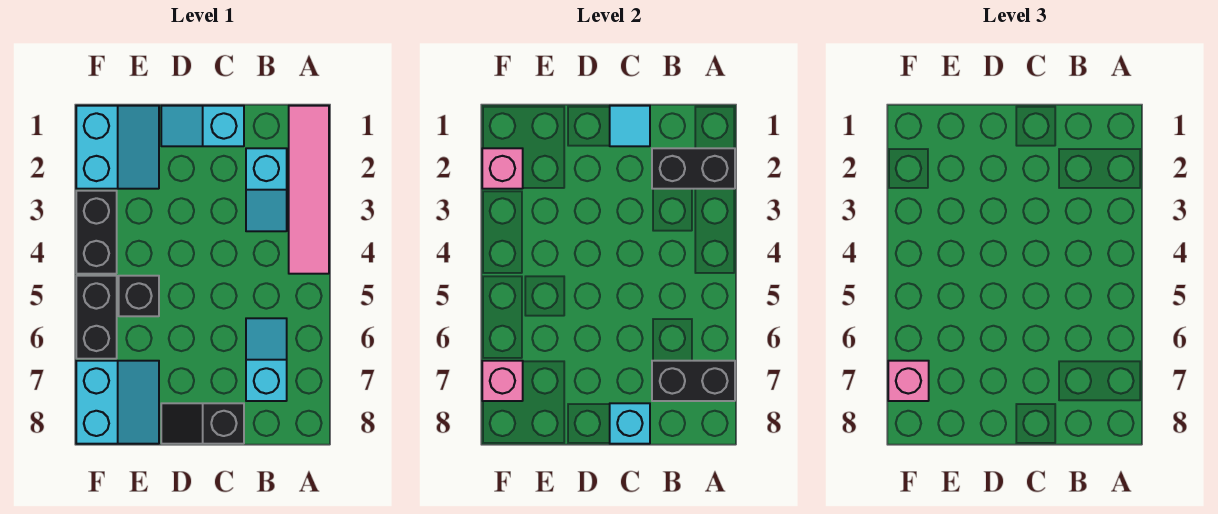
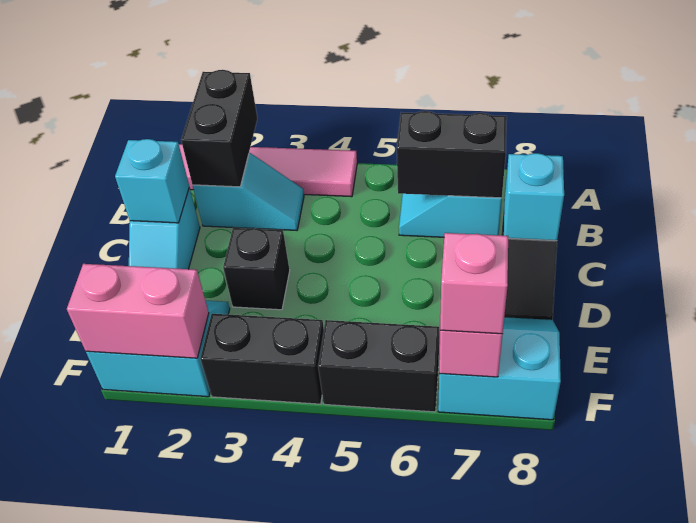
black 1x2 brick [652,361,735,401] -> black 1x2 brick turned to [397,111,507,198]
cyan 1x1 tile [610,106,650,146] -> cyan 1x1 brick [115,139,189,223]
black 1x1 brick [119,276,159,316] -> black 1x1 brick moved to [223,228,290,310]
pink 1x1 brick [482,148,523,189] -> pink 1x2 brick [67,264,209,358]

